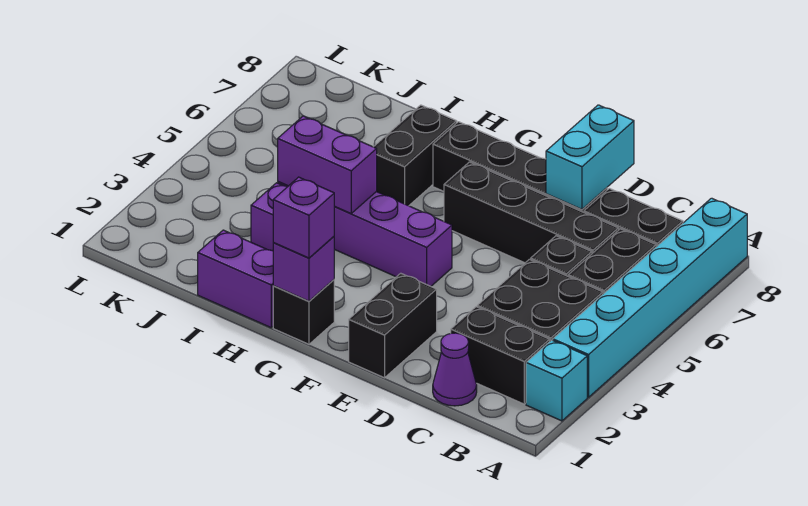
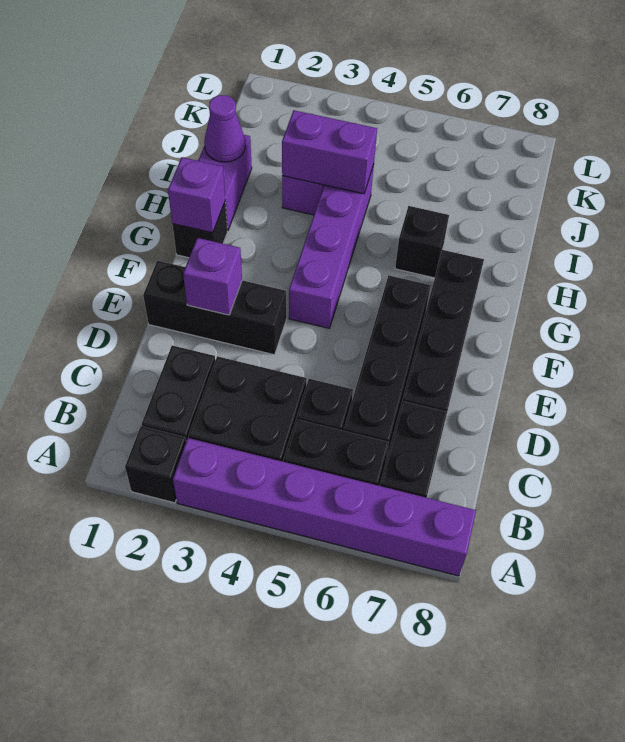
cyan 1x1 brick [526,340,587,421] -> black 1x1 brick [125,426,186,503]
cyan 1x6 brick [553,198,747,397] -> purple 1x6 brick [173,438,476,576]
purple 1x1 cone [433,333,477,406] -> purple 1x1 cone moved to [204,95,245,162]
cyan 1x2 brick [546,105,634,210] -> none
black 1x2 brick [349,273,437,378] -> black 1x3 brick [143,261,286,355]
purple 1x1 brick [273,177,334,258] -> purple 1x1 brick moved to [183,238,242,315]
purple 1x2 brick [278,116,377,213] -> purple 1x2 brick turned to [282,110,377,194]
black 1x2 brick [374,105,457,206] -> black 1x1 brick [395,206,449,278]

